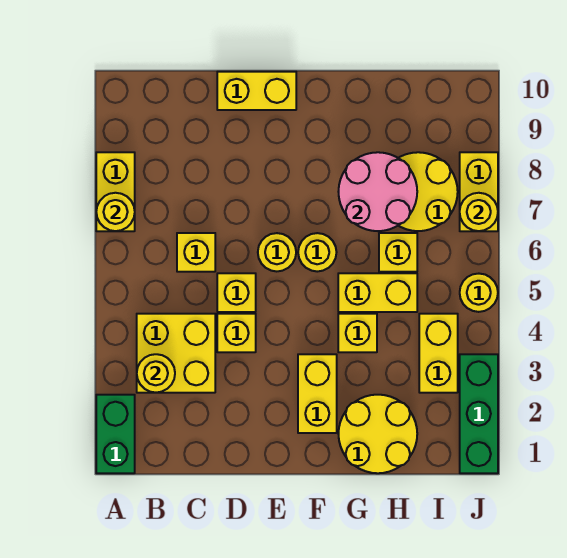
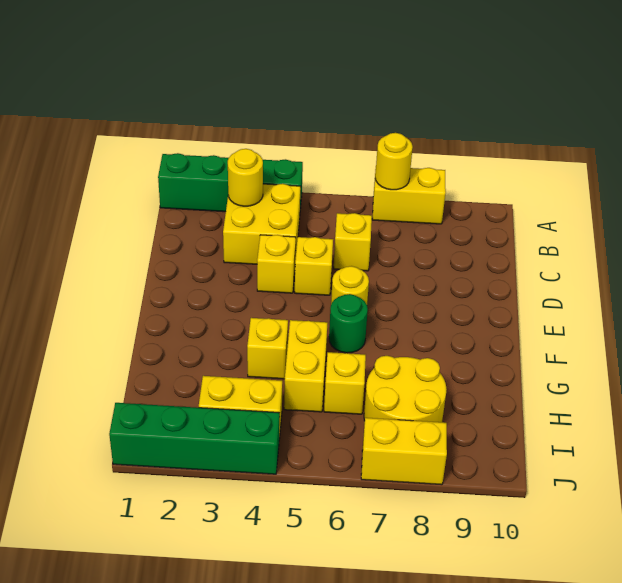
green 1x2 brick [96,395,135,473] -> green 1x4 brick [158,153,303,212]
yellow 1x2 brick [217,72,296,110] -> none
yellow 1x2 brick [298,354,337,433] -> none
yellow 1x1 round brick [298,233,337,272] -> green 1x1 round brick [329,294,368,353]
yellow 2x2 round brick [339,395,417,473] -> none
pink 2x2 round brick [338,152,417,231] -> none
green 1x3 brick [460,354,498,473] -> green 1x4 brick [109,403,280,474]
yellow 1x1 round brick [460,274,498,312] -> none
yellow 1x1 round brick [460,193,498,231] -> none

